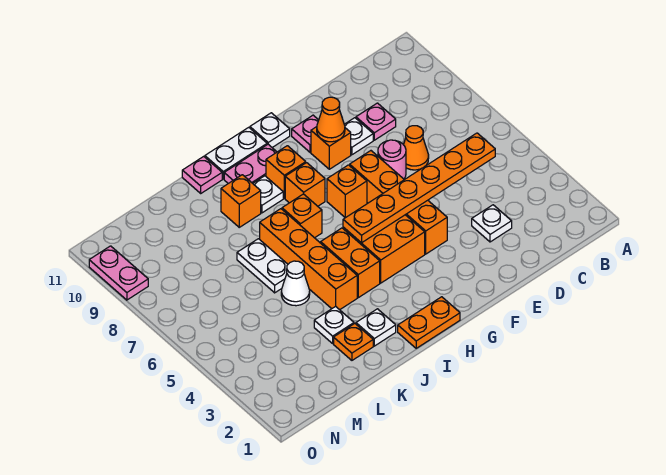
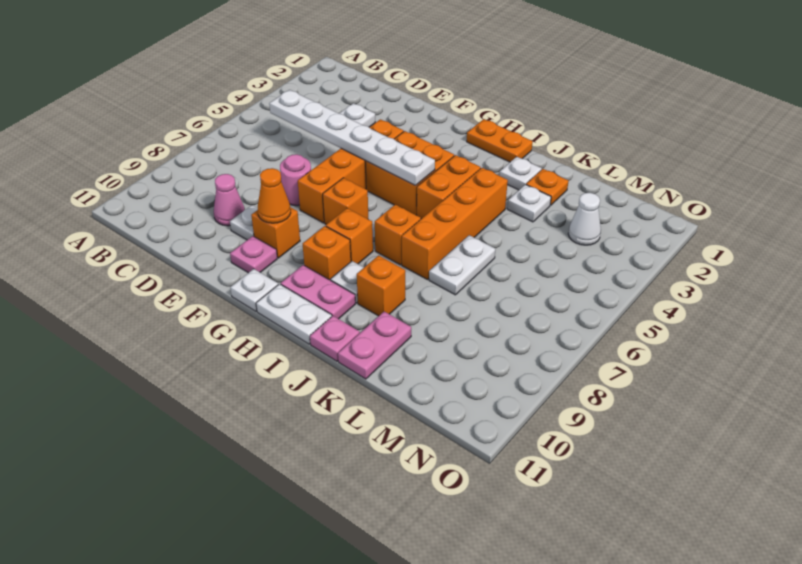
orange 1x6 plate [343,133,495,243] -> white 1x6 plate [269,90,435,186]
orange 1x1 cone [403,126,429,170] -> none
pink 1x1 plate [356,103,396,140] -> pink 1x1 cone [214,174,245,226]
white 1x1 cone [281,261,310,306] -> white 1x1 cone moved to [568,193,601,245]
pink 1x2 plate [89,246,148,300] -> pink 1x2 plate moved to [338,312,411,379]

